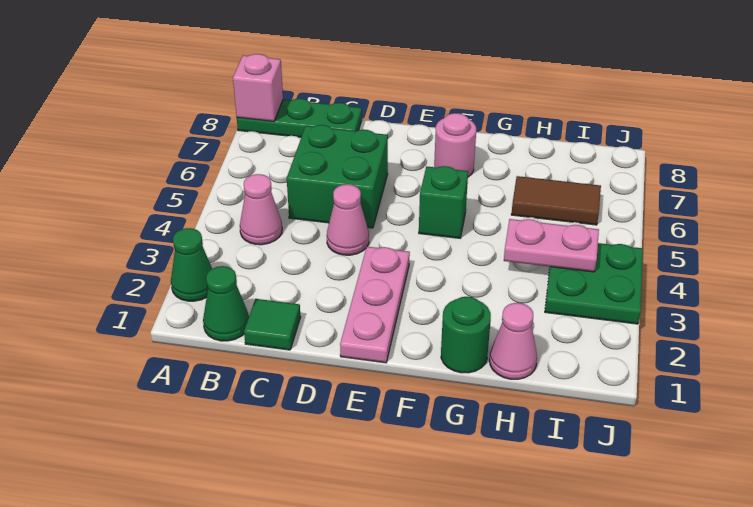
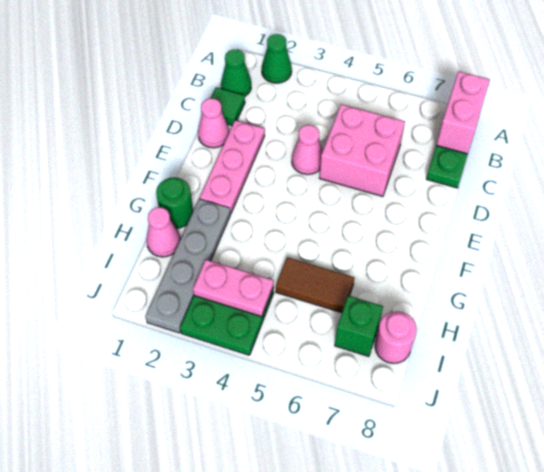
pink 1x1 brick [233,54,283,121] -> pink 1x2 brick [436,71,490,154]
pink 1x1 cone [240,174,282,245] -> pink 1x1 cone moved to [198,98,229,148]
green 2x2 brick [287,125,388,228] -> pink 2x2 brick [319,104,405,196]
pink 1x3 plate [340,247,410,363] -> pink 1x3 plate turned to [200,120,265,214]
green 1x1 brick [419,166,468,238] -> green 1x1 brick moved to [335,296,383,356]
pink 1x1 round brick [434,113,476,177] -> pink 1x1 round brick moved to [375,311,417,363]
none -> grey 1x4 plate [145,199,231,333]
pink 1x2 plate [504,219,599,272] -> pink 1x2 plate turned to [193,260,274,317]
brown 1x2 tile [511,176,601,225] -> brown 1x2 tile turned to [276,257,354,313]

